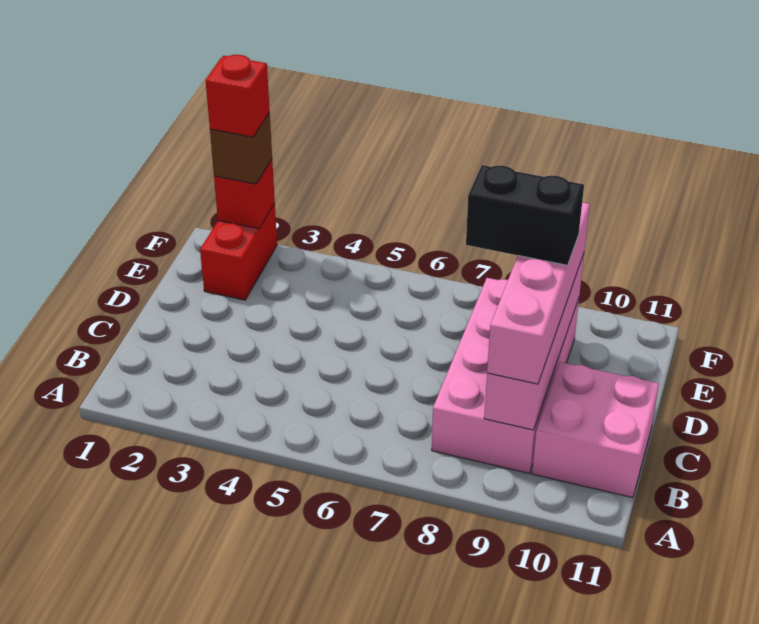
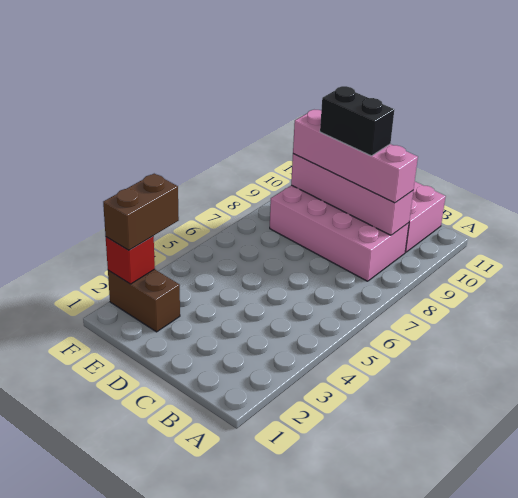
black 1x2 brick [466,165,584,265] -> black 1x2 brick turned to [320,86,394,156]
red 1x2 brick [200,203,277,300] -> brown 1x2 brick [108,269,180,332]
brown 1x1 brick [210,113,272,184] -> brown 1x2 brick [103,174,179,250]
red 1x1 brick [206,55,270,137] -> none

